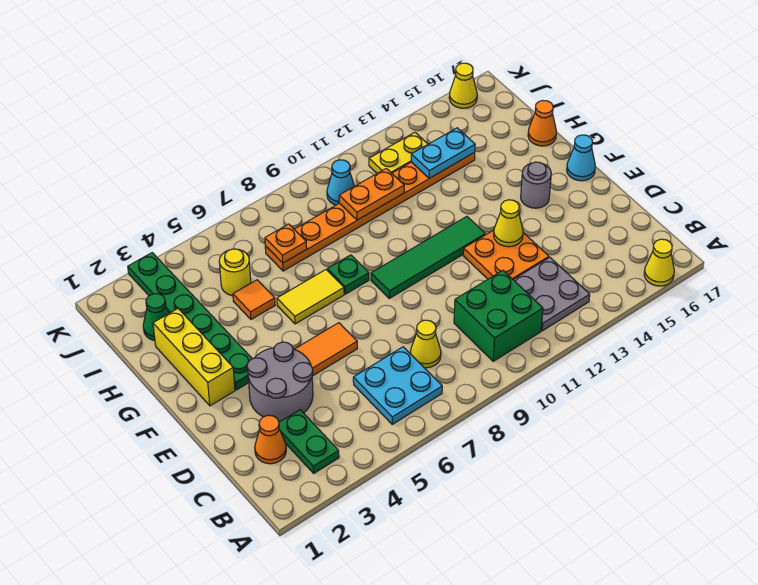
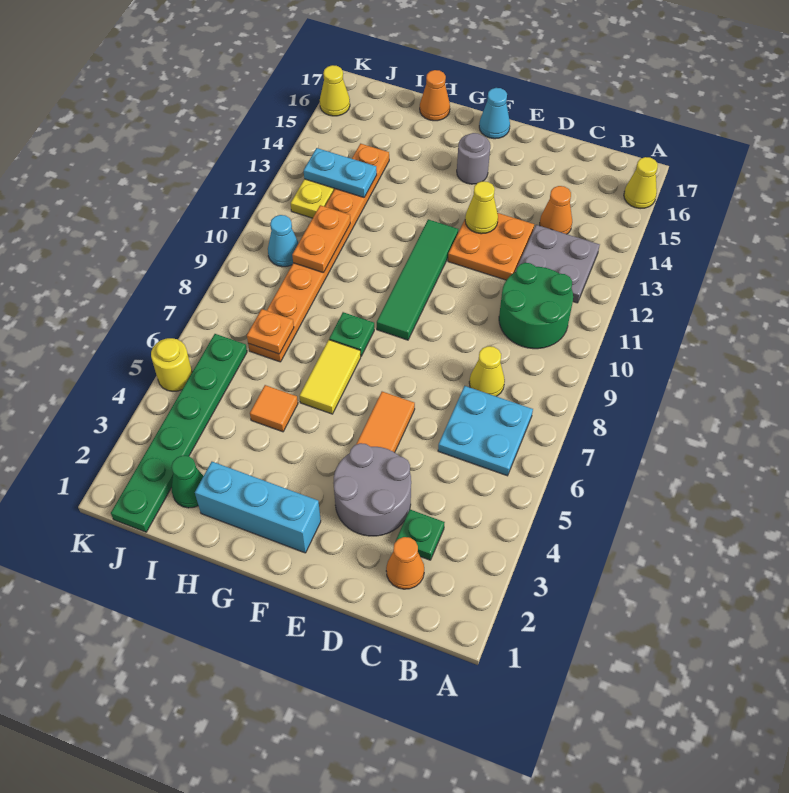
green 1x2 plate [279,410,339,473] -> green 1x1 plate [396,510,445,560]
green 2x2 brick [454,271,543,361] -> green 2x2 round brick [499,262,573,349]
none -> orange 1x1 cone [540,186,572,234]
yellow 1x3 brick [153,309,235,406] -> cyan 1x3 brick [195,462,321,553]
green 1x6 plate [128,253,252,390] -> green 1x6 plate turned to [111,334,247,532]
yellow 1x1 round brick [219,249,251,296] -> yellow 1x1 round brick moved to [151,338,192,391]
cyan 1x2 plate [411,128,475,178] -> cyan 1x2 plate turned to [304,148,377,197]

